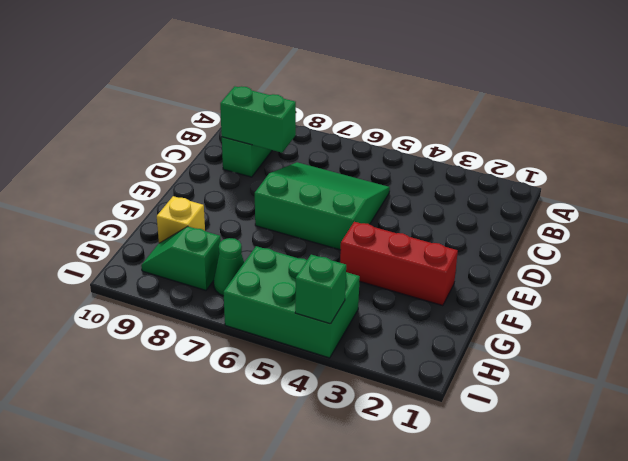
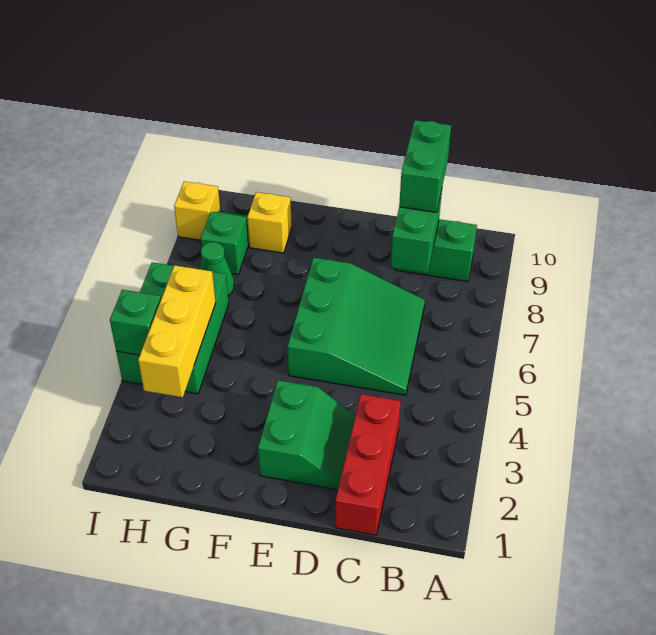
none -> green 1x2 brick [399,120,451,212]
none -> green 2x2 slope [258,380,355,490]
red 1x3 brick [340,222,458,306] -> red 1x3 brick moved to [335,394,401,535]
none -> yellow 1x3 brick [138,265,216,397]
none -> yellow 1x1 brick [174,181,220,240]

